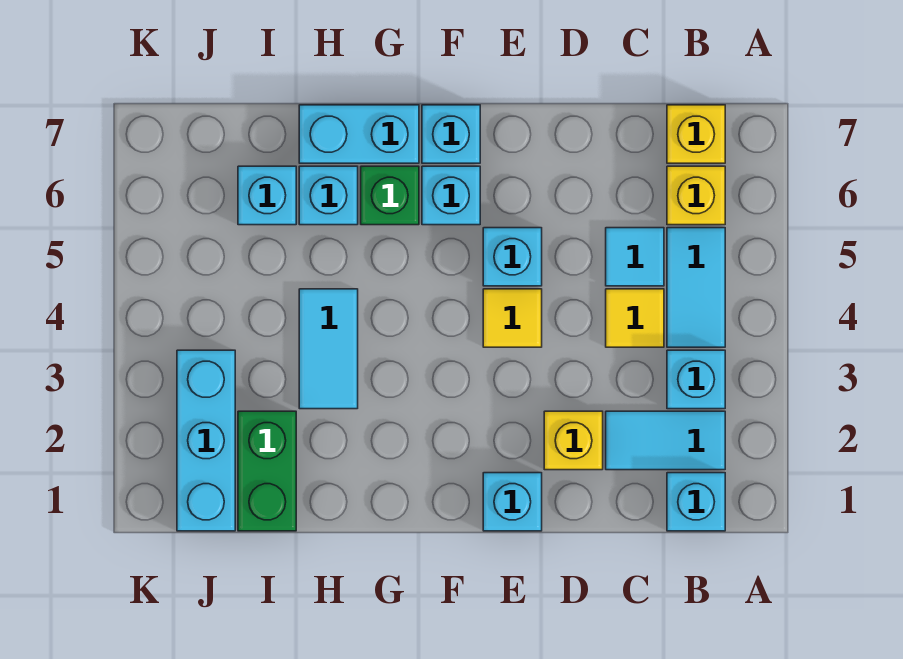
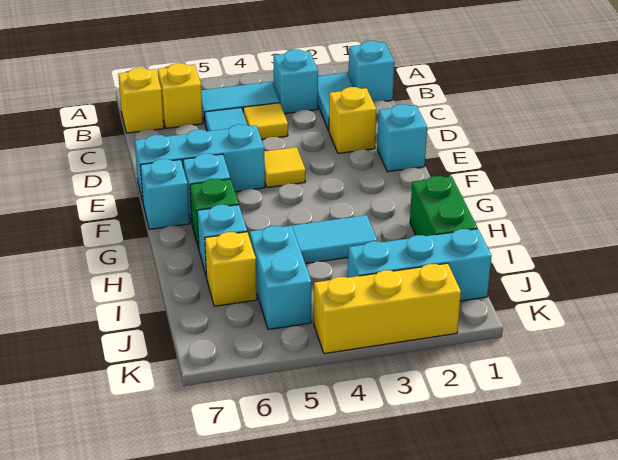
cyan 1x1 brick [483,228,542,286] -> cyan 1x3 brick [135,124,265,201]
cyan 1x2 brick [299,105,419,163] -> cyan 1x2 brick moved to [250,226,311,330]
green 1x2 brick [238,411,296,531] -> green 1x2 brick turned to [410,176,477,236]
cyan 1x1 brick [238,166,296,225] -> yellow 1x1 brick [205,232,257,306]
none -> yellow 1x3 brick [314,263,461,354]

